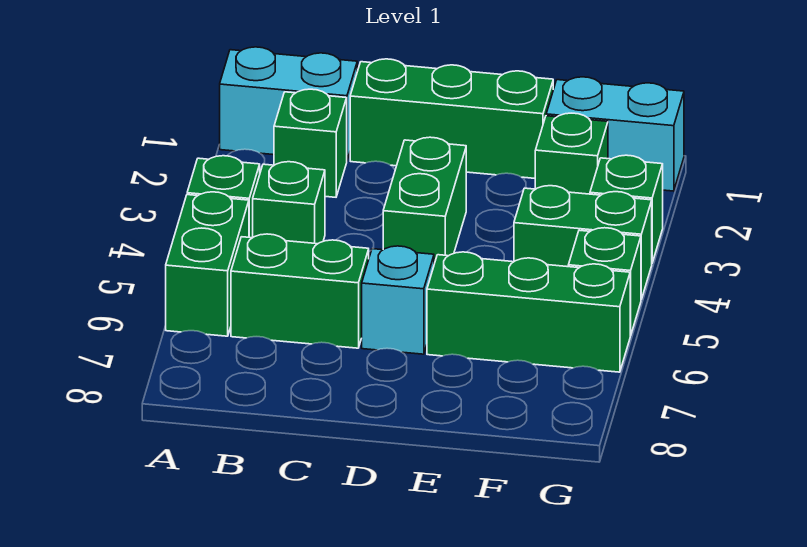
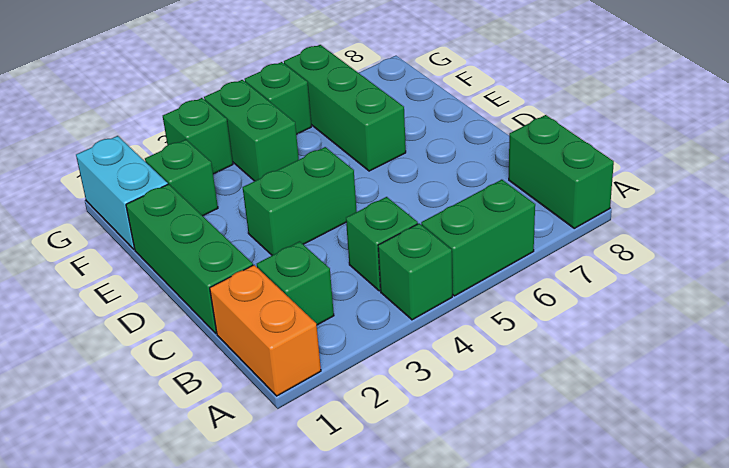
cyan 1x2 brick [220,47,357,160] -> orange 1x2 brick [210,265,321,396]
green 1x2 brick [231,234,369,348] -> green 1x2 brick moved to [509,115,614,228]
cyan 1x1 brick [362,246,434,354] -> none

